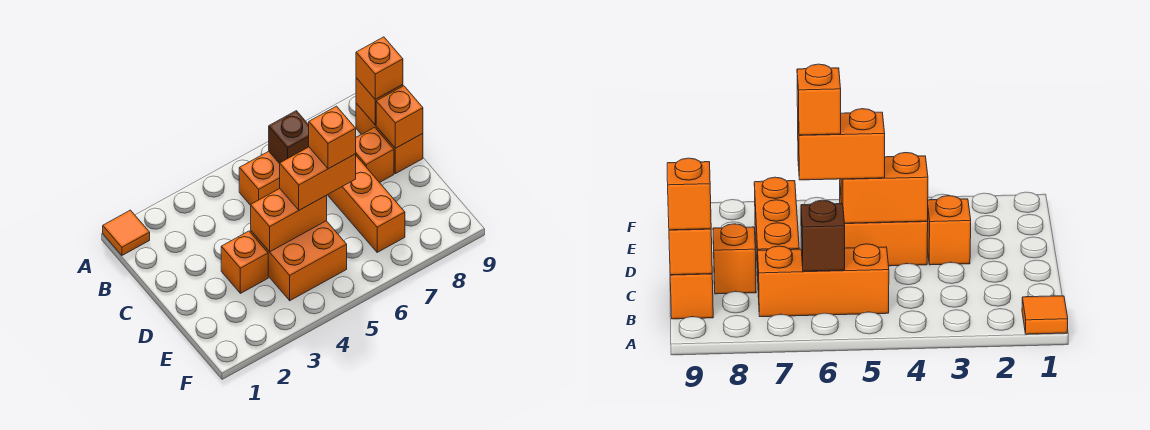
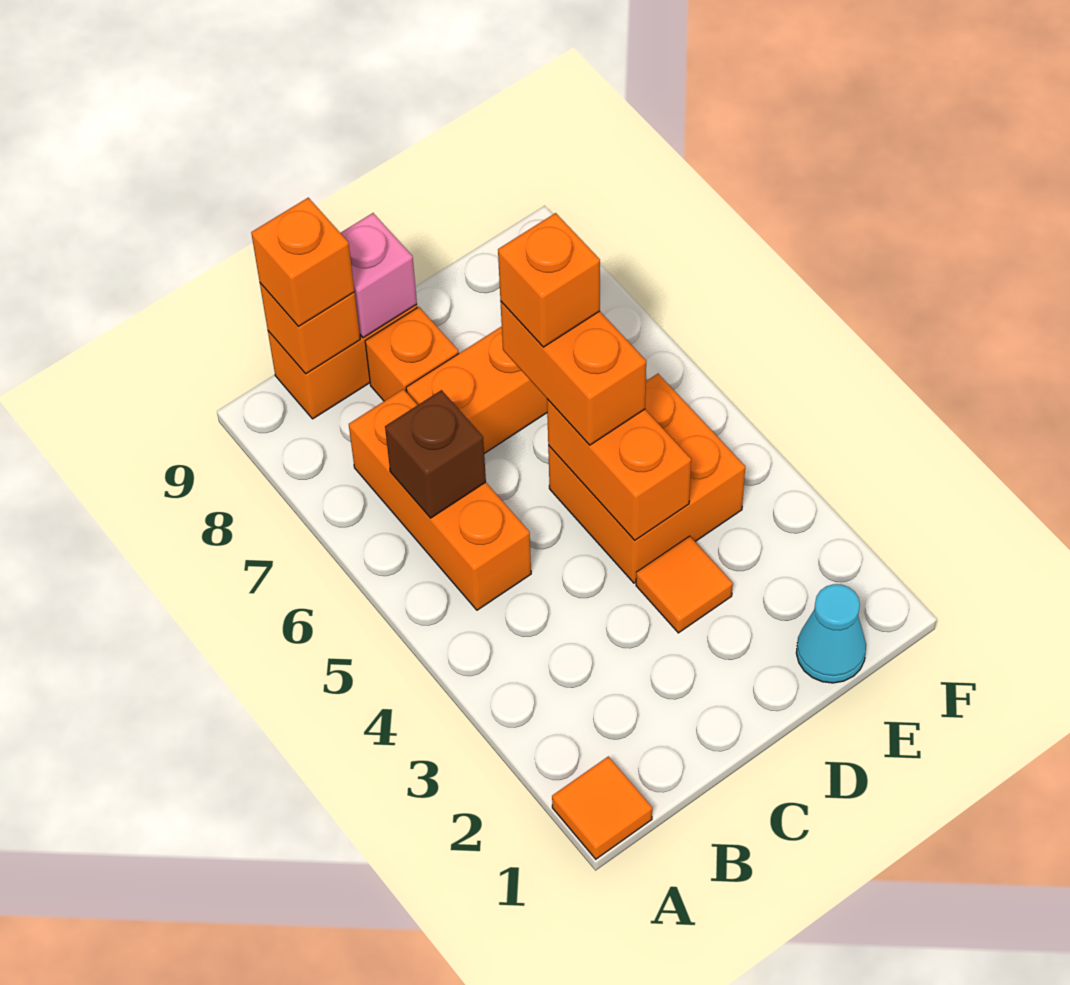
orange 1x1 brick [376,86,423,148] -> pink 1x1 brick [341,213,417,338]
orange 1x1 brick [221,231,268,293] -> orange 1x1 tile [636,536,733,633]
none -> cyan 1x1 cone [796,584,866,683]

